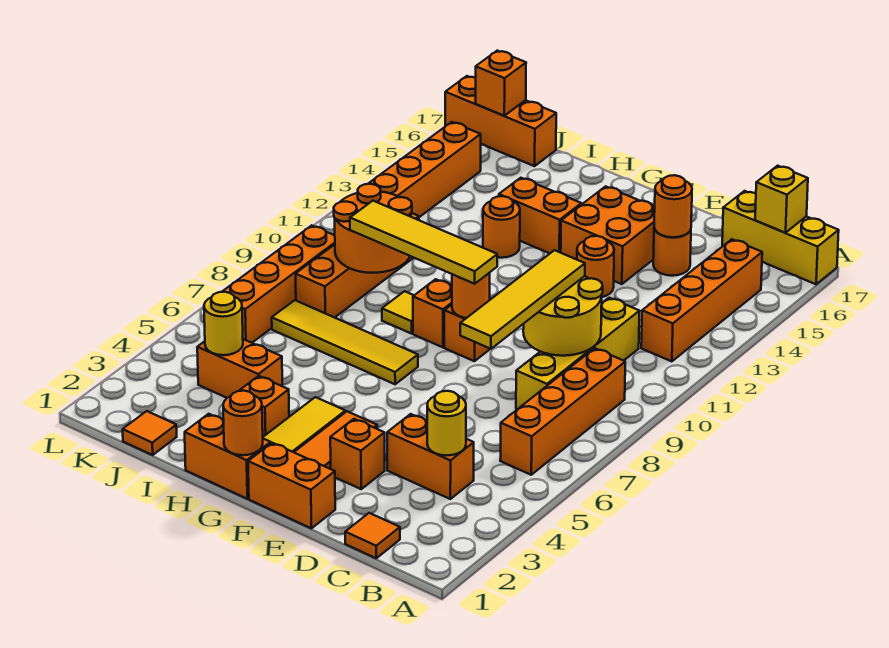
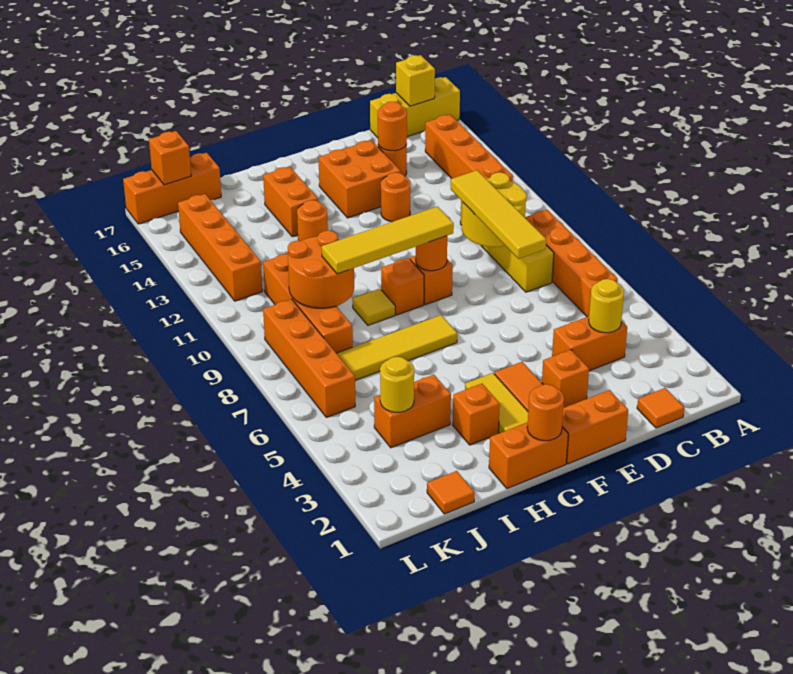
orange 1x2 brick [499,178,581,253] -> orange 1x2 brick turned to [263,166,318,237]

